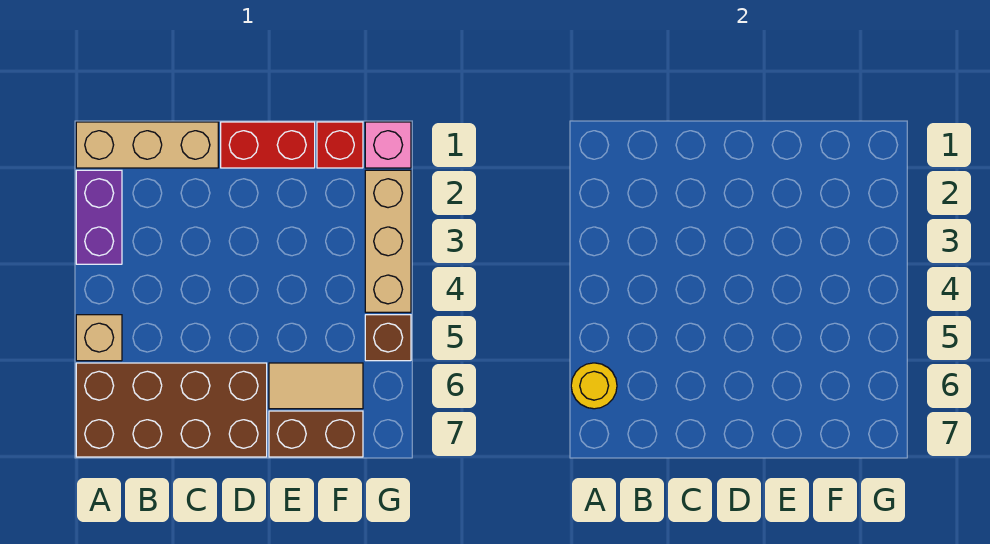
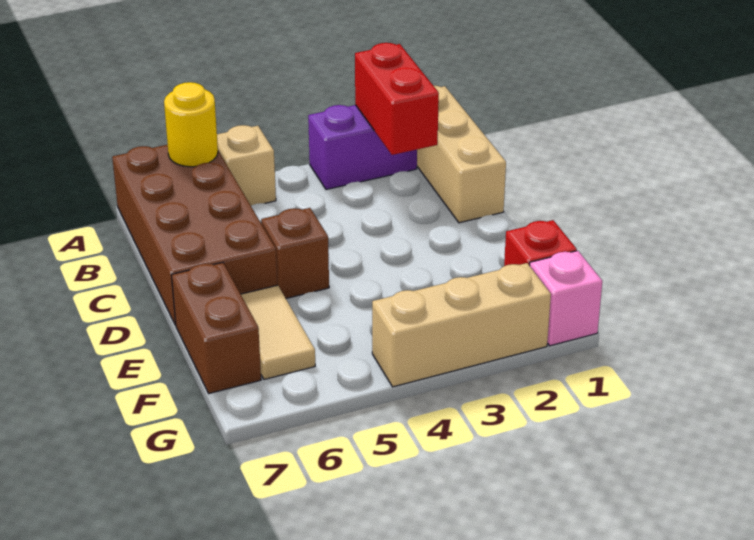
red 1x2 brick [221,122,315,168] -> red 1x2 brick moved to [355,43,439,155]
brown 1x1 brick [365,315,411,361] -> brown 1x1 brick moved to [261,208,329,298]

